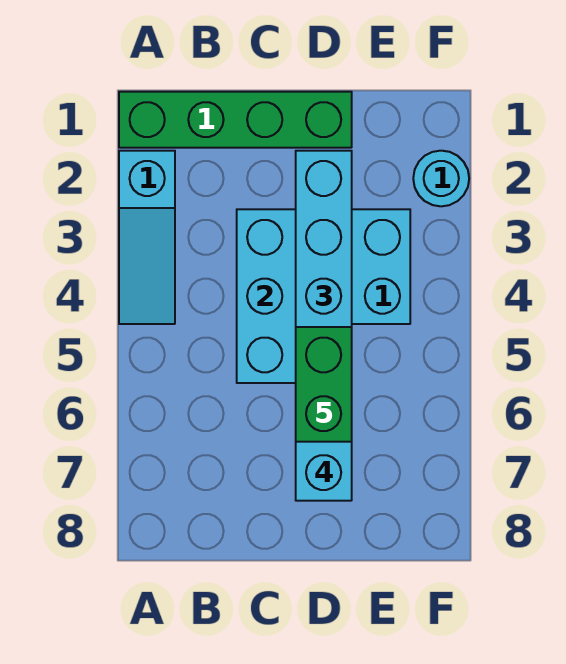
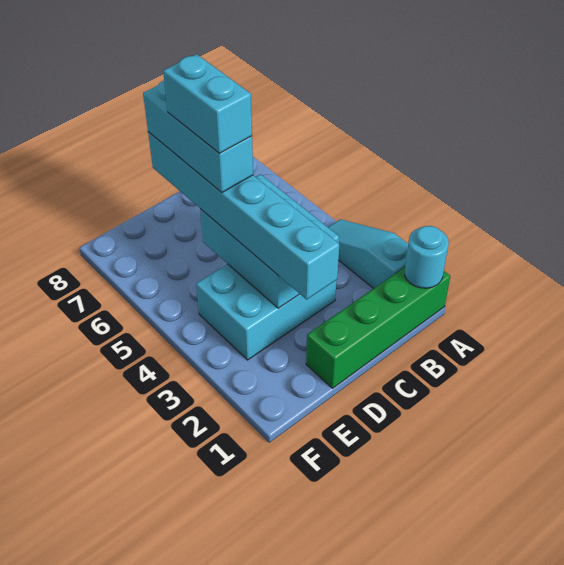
green 1x2 brick [296,327,352,442] -> cyan 1x2 brick [163,54,252,153]
cyan 1x1 round brick [413,151,469,206] -> cyan 1x1 round brick moved to [405,226,449,288]

